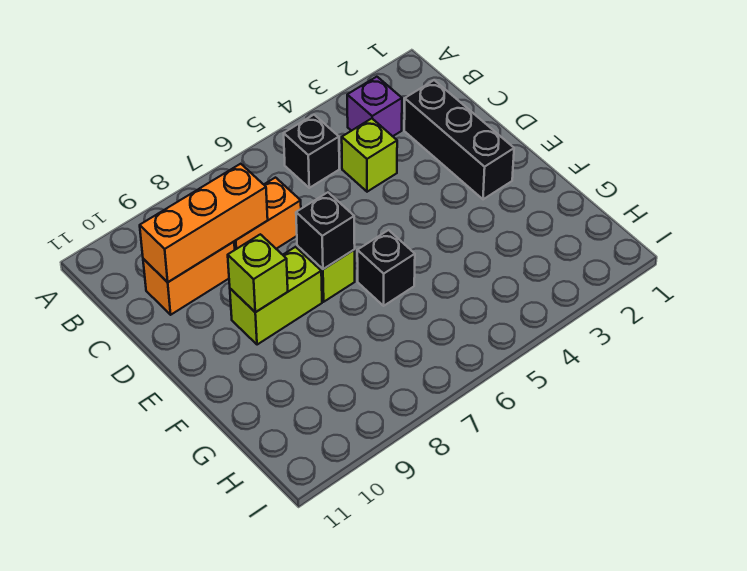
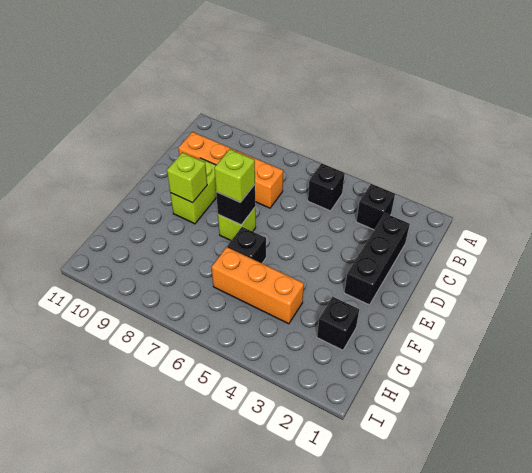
purple 1x1 brick [347,77,402,136] -> black 1x1 brick [356,184,395,230]
lime 1x1 brick [342,119,397,192] -> lime 1x1 brick moved to [214,149,255,202]
orange 1x3 brick [140,164,268,282] -> orange 1x3 brick moved to [212,247,304,324]
lime 1x2 brick [230,247,322,345] -> lime 1x2 brick turned to [170,158,217,224]
none -> black 1x1 brick [317,297,359,350]

